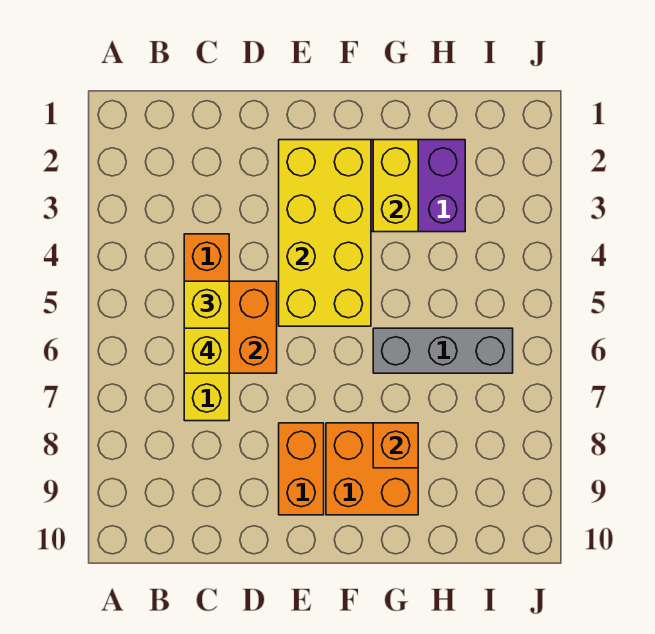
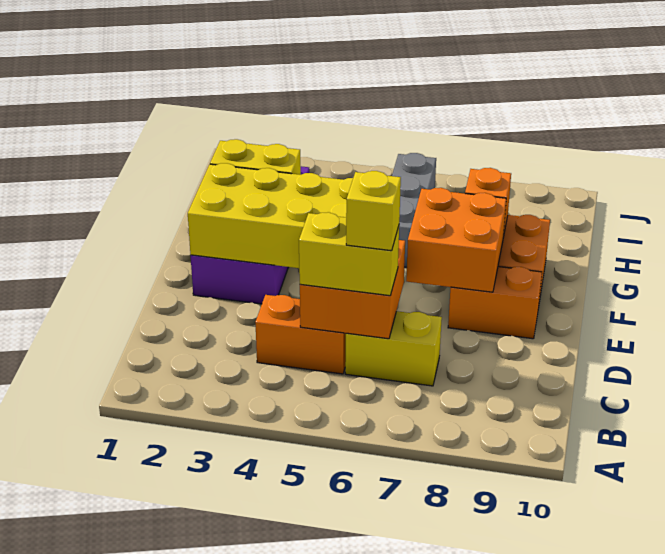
none -> orange 2x2 brick [406,188,506,292]

